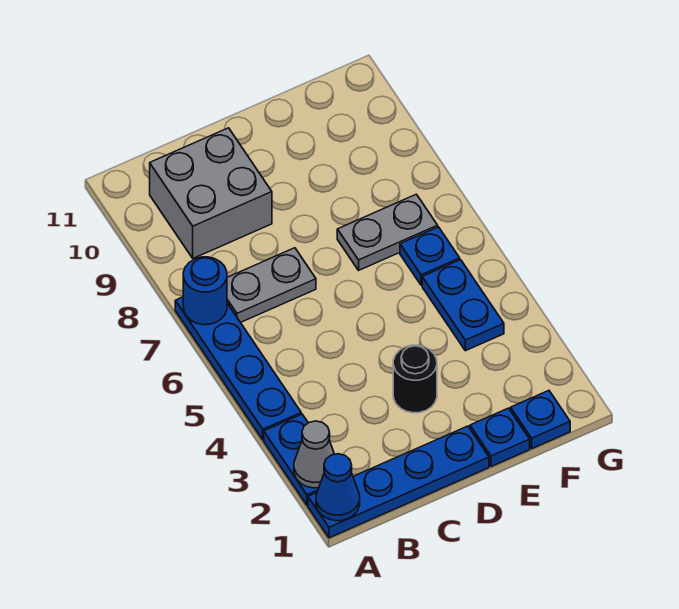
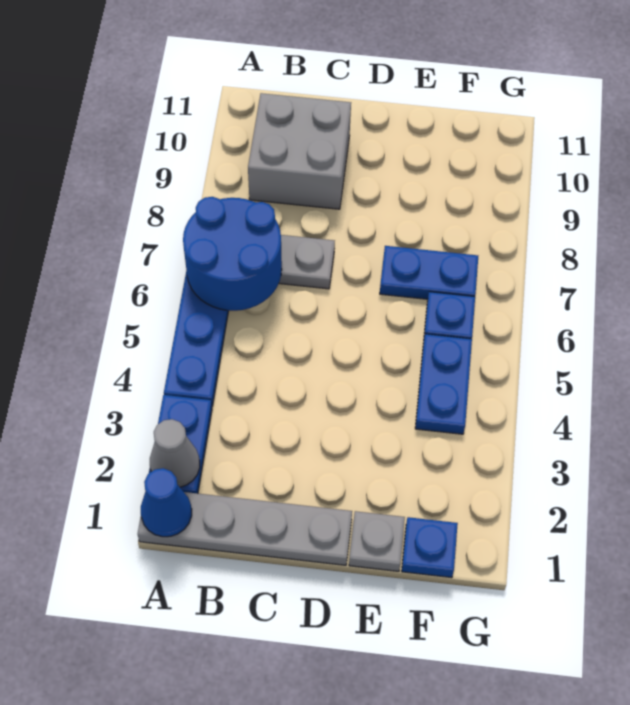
blue 1x4 plate [308,426,489,538] -> grey 1x4 plate [138,492,352,565]
blue 1x1 round brick [183,257,227,325] -> blue 2x2 round brick [183,197,282,311]
black 1x1 round brick [393,345,437,413] -> none
blue 1x1 plate [470,408,530,467] -> grey 1x1 plate [349,511,405,571]
grey 1x2 plate [337,194,438,270] -> blue 1x2 plate [380,246,478,299]

